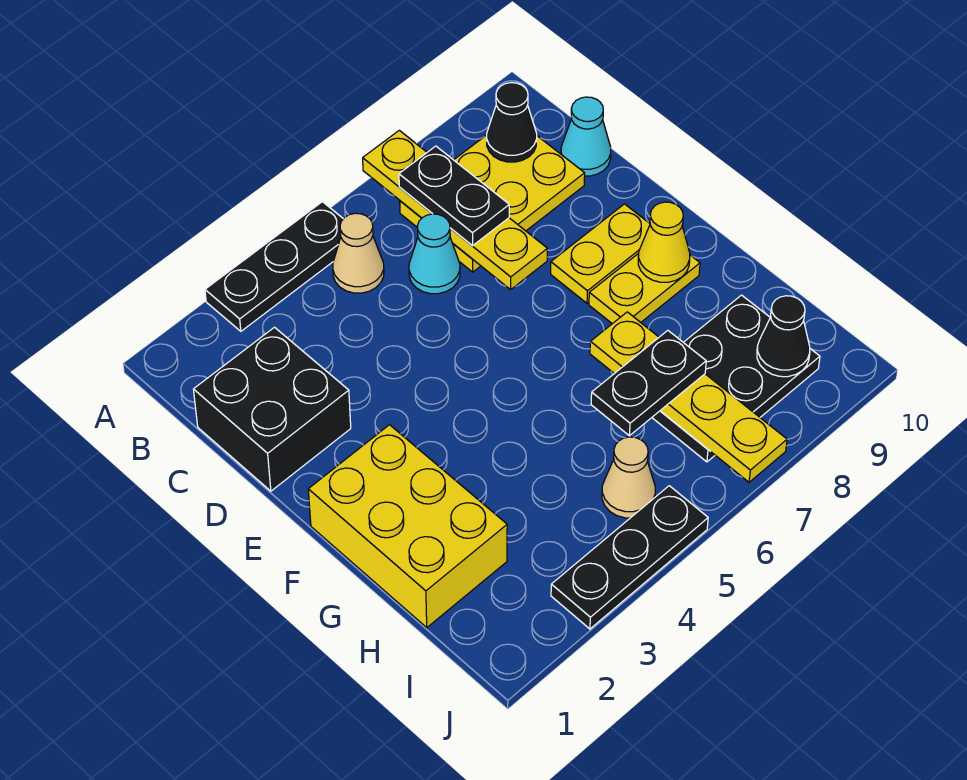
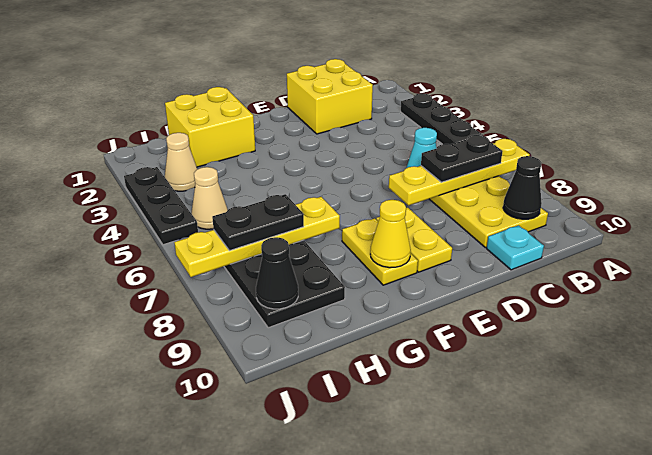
tan 1x1 cone [333,213,384,293] -> tan 1x1 cone moved to [165,133,197,191]
black 2x2 brick [193,327,351,491] -> yellow 2x2 brick [287,59,373,134]
cyan 1x1 cone [561,97,611,176] -> cyan 1x1 plate [487,225,544,270]
yellow 2x3 brick [308,425,507,628] -> yellow 2x2 brick [165,87,255,167]
black 1x2 plate [591,331,706,436] -> black 1x2 plate turned to [212,194,304,251]

